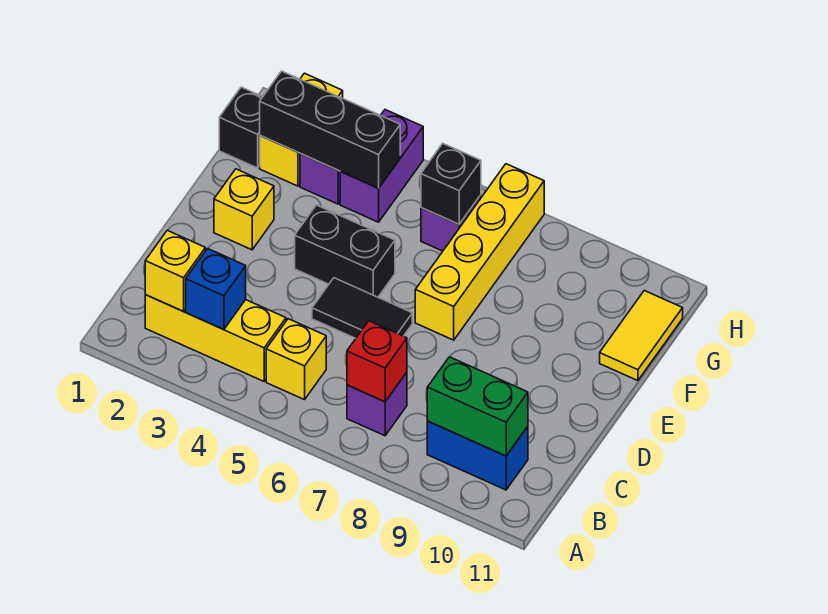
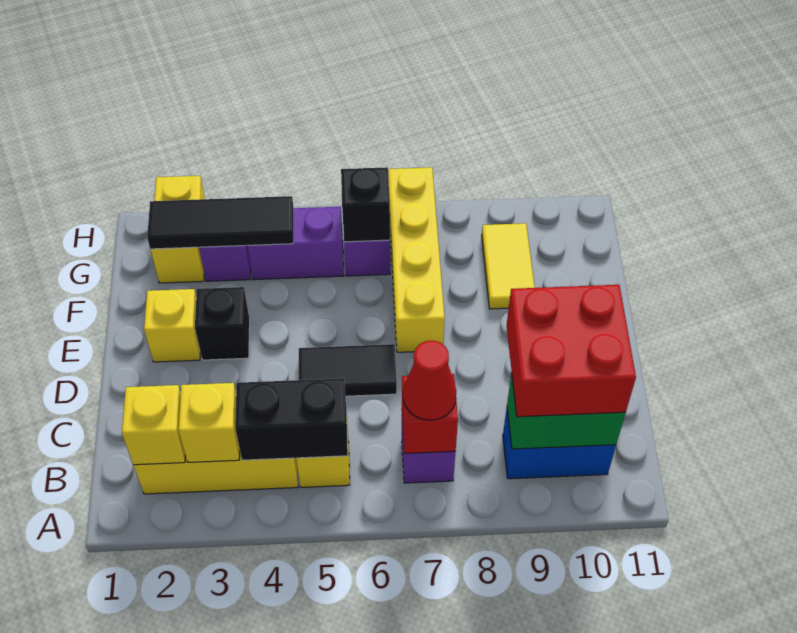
blue 1x1 brick [186,249,246,330] -> yellow 1x1 brick [179,383,240,462]
none -> red 1x1 cone [403,341,456,420]
none -> red 2x2 brick [506,285,636,417]
black 1x2 brick [295,205,395,297] -> black 1x2 brick moved to [235,378,348,460]
yellow 1x2 tile [600,291,683,381] -> yellow 1x2 tile moved to [482,223,535,309]
black 1x1 brick [219,87,262,168] -> black 1x1 brick moved to [195,287,250,360]
black 1x3 brick [260,71,400,188] -> black 1x3 tile [147,196,293,249]
purple 1x2 brick [340,110,423,222] -> purple 1x2 brick turned to [248,207,344,280]

